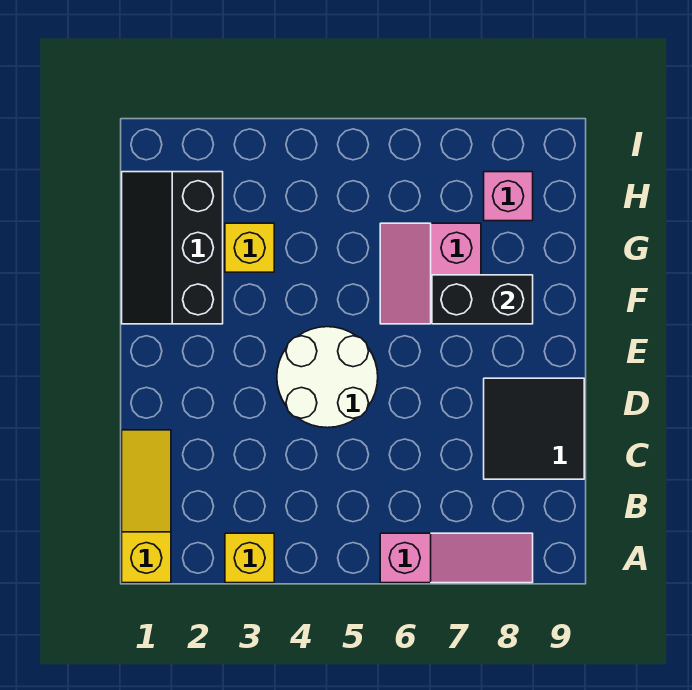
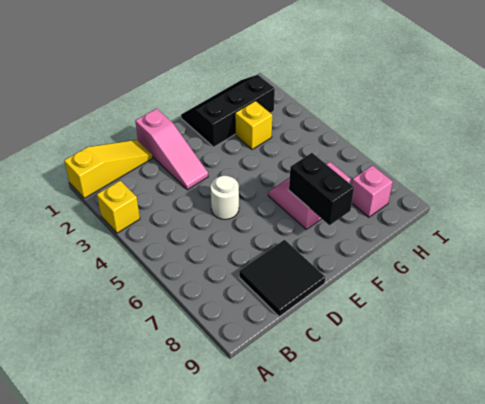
pink 1x3 slope [380,533,533,583] -> pink 1x3 slope moved to [135,109,208,190]
white 2x2 round brick [277,327,378,428] -> white 1x1 round brick [210,176,239,219]

